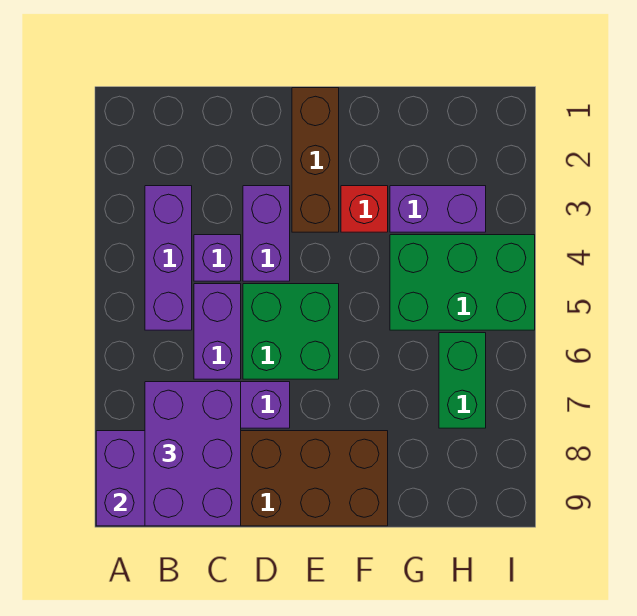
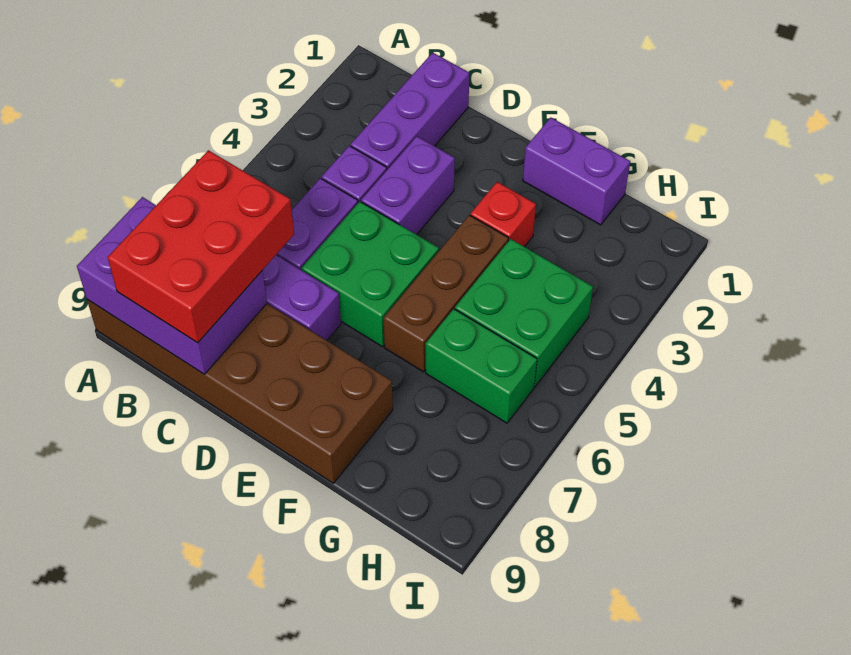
purple 1x3 brick [145,186,192,330] -> purple 1x3 brick moved to [351,53,470,170]
purple 2x3 brick [145,382,241,526] -> red 2x3 brick [108,150,294,343]
brown 1x3 brick [292,88,339,232] -> brown 1x3 brick moved to [384,215,508,372]
purple 1x2 brick [390,186,486,232] -> purple 1x2 brick moved to [523,118,630,225]
green 2x3 brick [390,235,535,330] -> green 2x2 brick [455,239,593,386]
green 1x2 brick [439,333,486,428] -> green 1x2 brick turned to [426,309,537,423]

